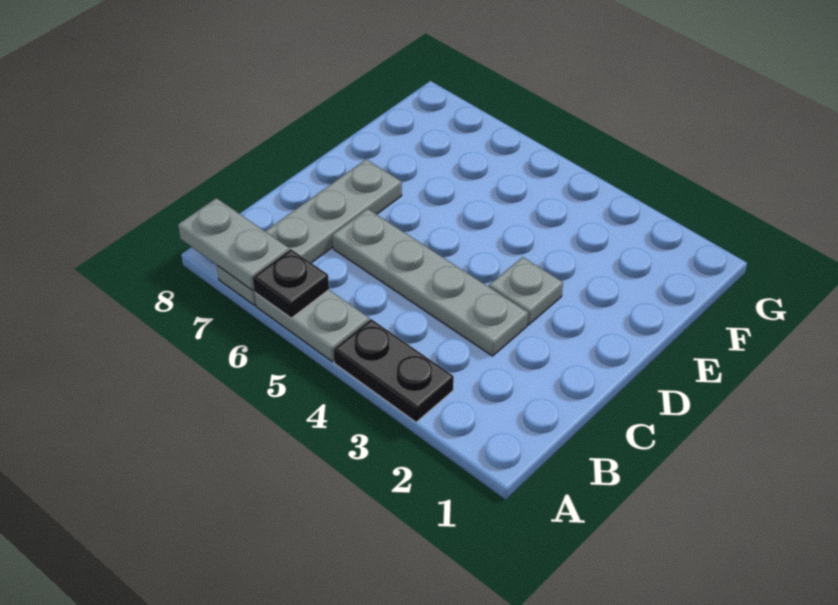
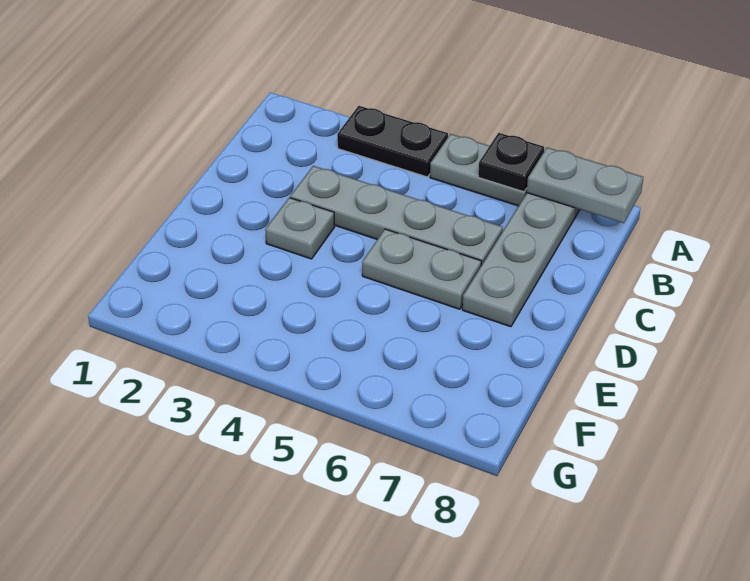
none -> grey 1x2 plate [362,229,482,309]

